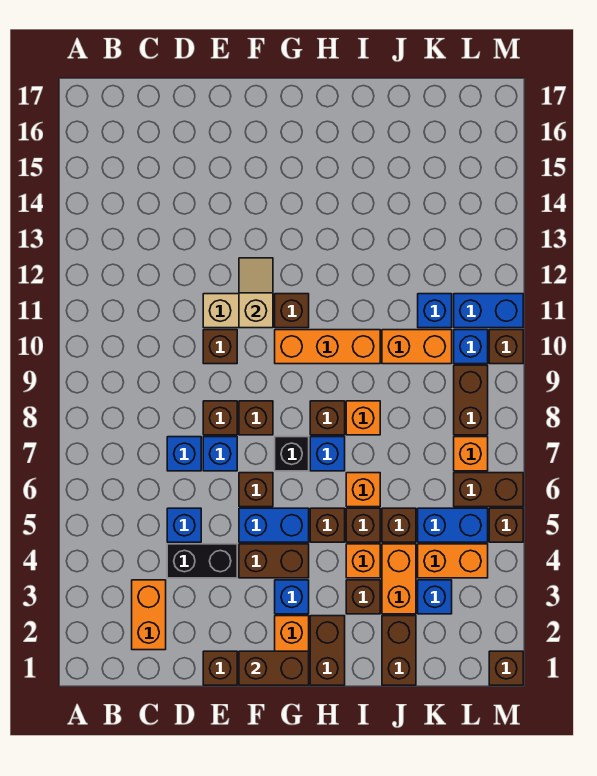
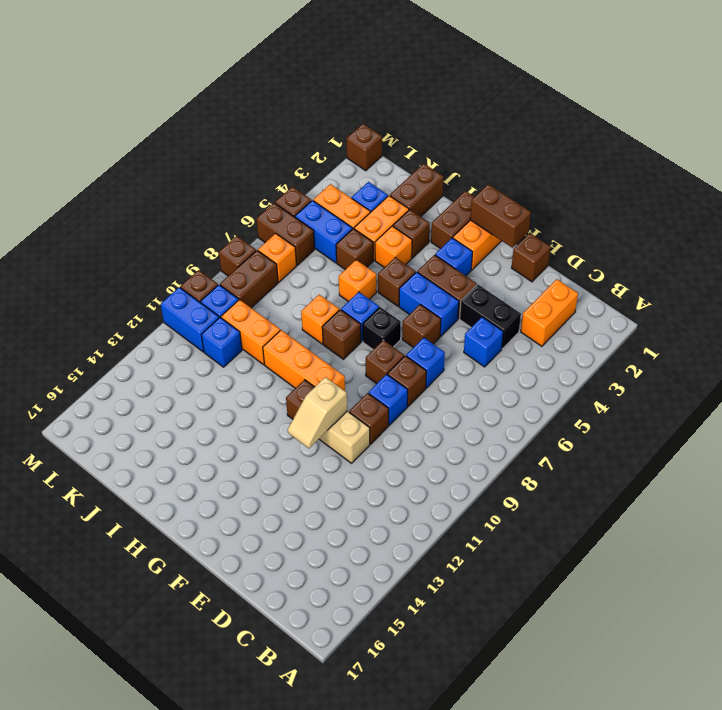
blue 1x1 brick [167,437,201,471] -> blue 1x1 brick moved to [369,374,408,425]
brown 1x1 brick [346,508,380,542] -> brown 1x1 brick moved to [219,236,256,276]

